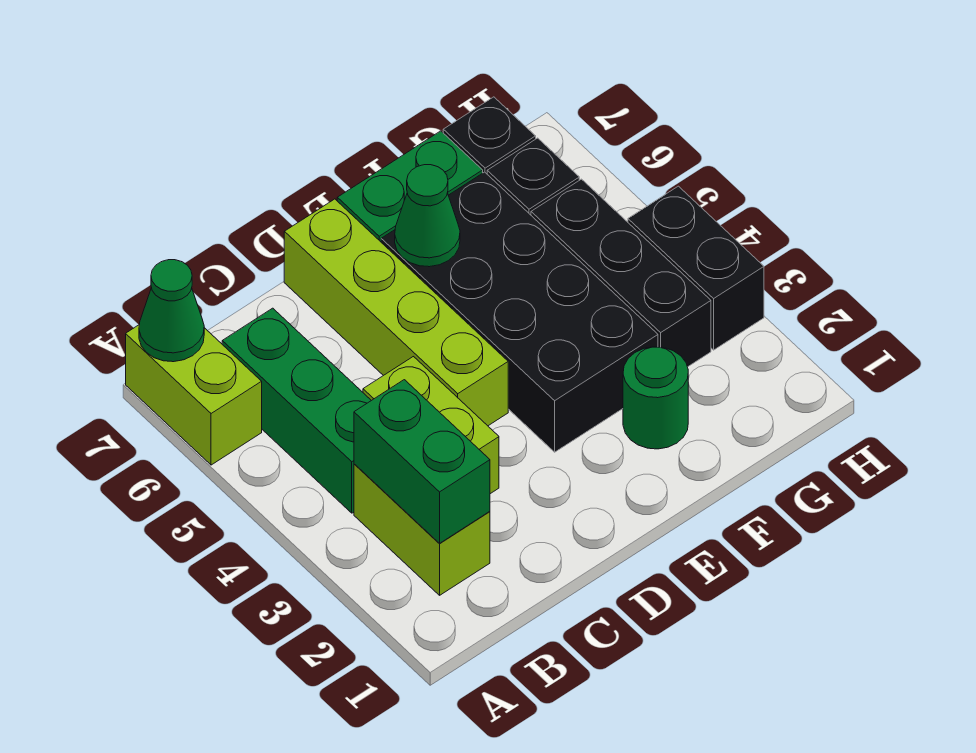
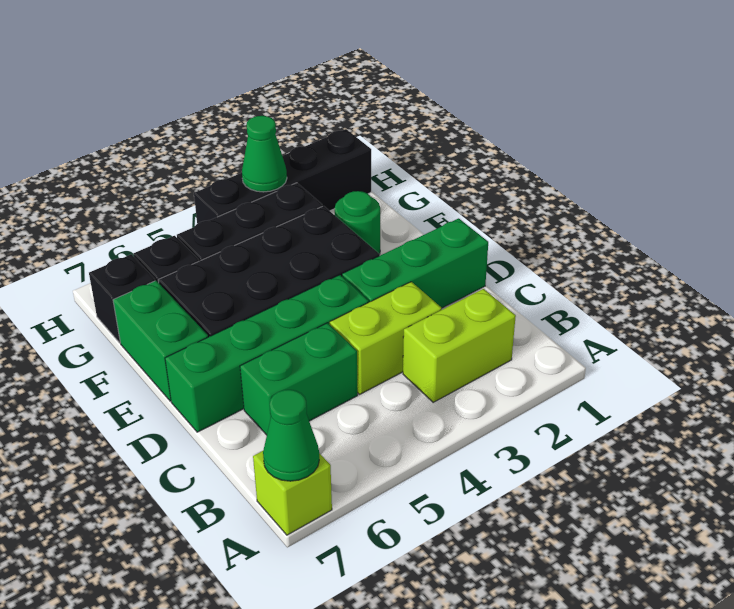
lime 1x2 brick [126,325,262,465] -> lime 1x1 brick [253,451,332,535]
green 1x2 brick [354,380,490,543] -> green 1x2 brick moved to [240,323,358,435]
green 1x3 brick [222,308,371,513] -> green 1x3 brick moved to [342,218,488,308]
lime 1x4 brick [284,199,508,426] -> green 1x4 brick [165,275,369,432]
green 1x1 cone [395,165,460,267] -> green 1x1 cone moved to [242,116,287,192]
black 1x2 brick [628,186,764,350] -> black 1x4 brick [194,129,371,224]

